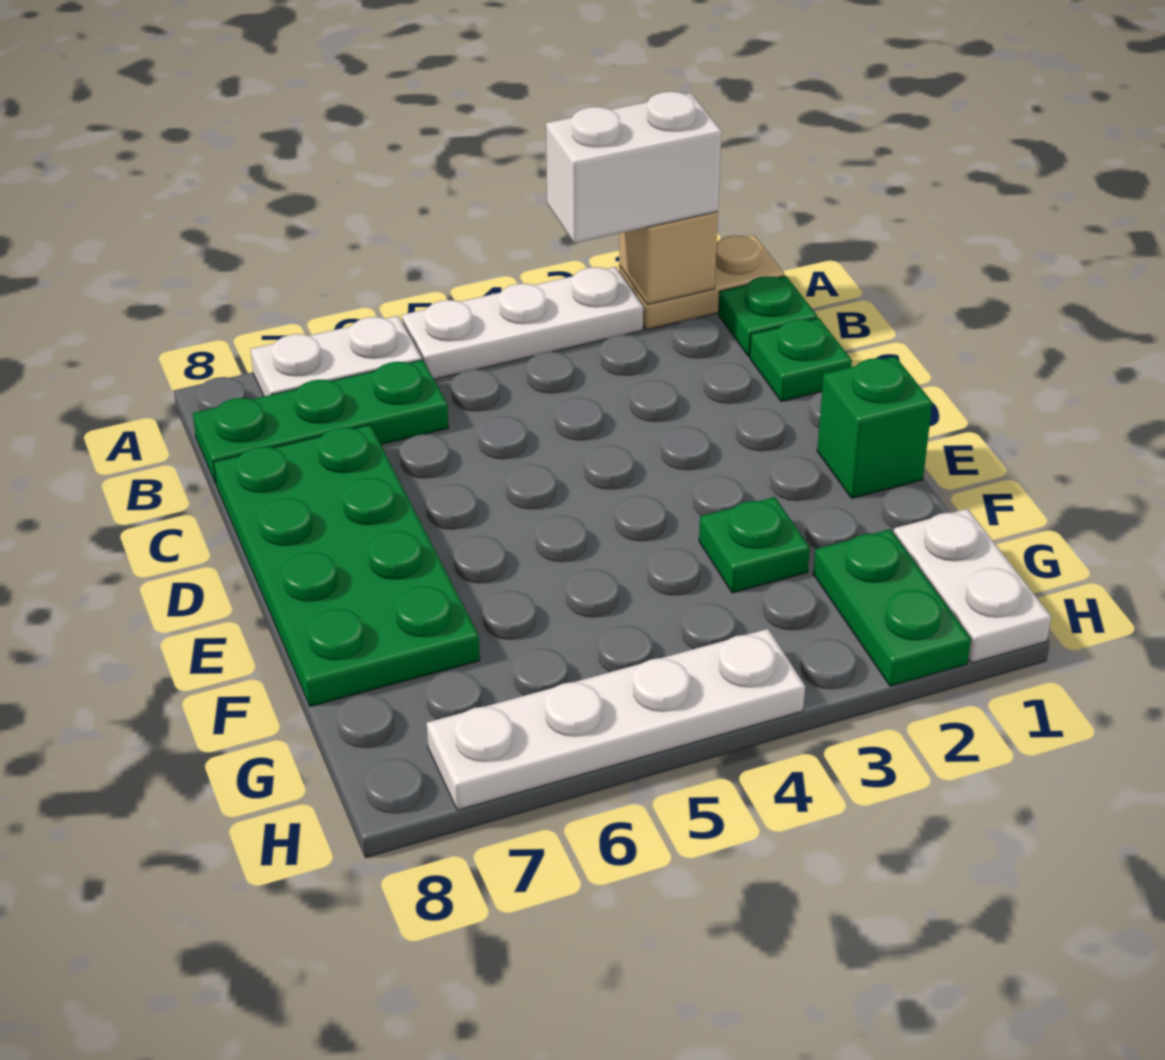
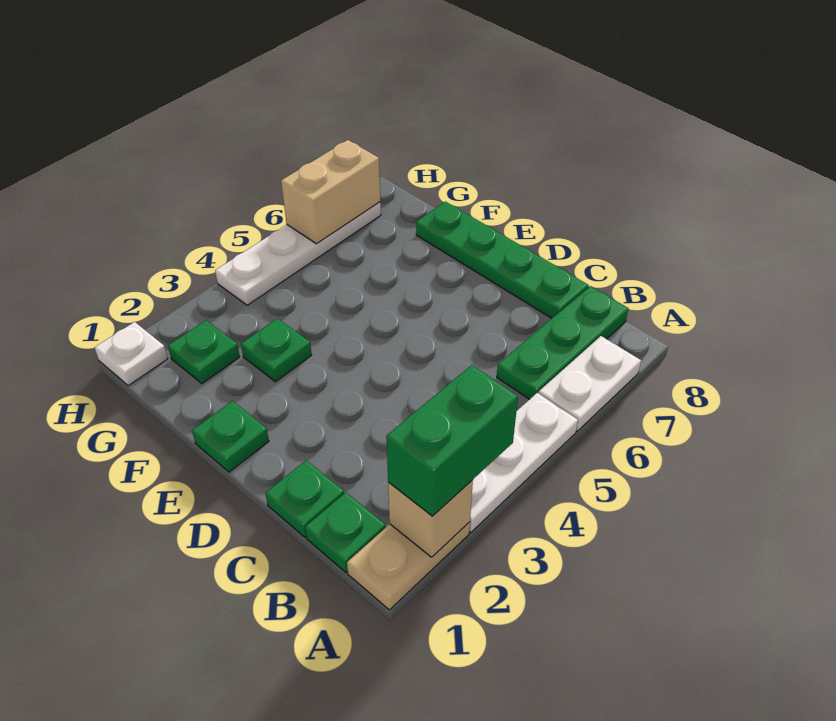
white 1x2 brick [546,91,722,243] -> green 1x2 brick [386,365,518,516]
green 2x4 plate [213,425,480,706] -> green 1x4 plate [416,202,588,318]
green 1x1 brick [817,356,932,498] -> green 1x1 plate [192,401,269,472]
white 1x2 plate [894,509,1051,663] -> white 1x1 plate [95,322,168,386]
green 1x2 plate [813,529,971,686] -> green 1x1 plate [168,320,240,384]
none -> tan 1x2 brick [281,140,380,244]

